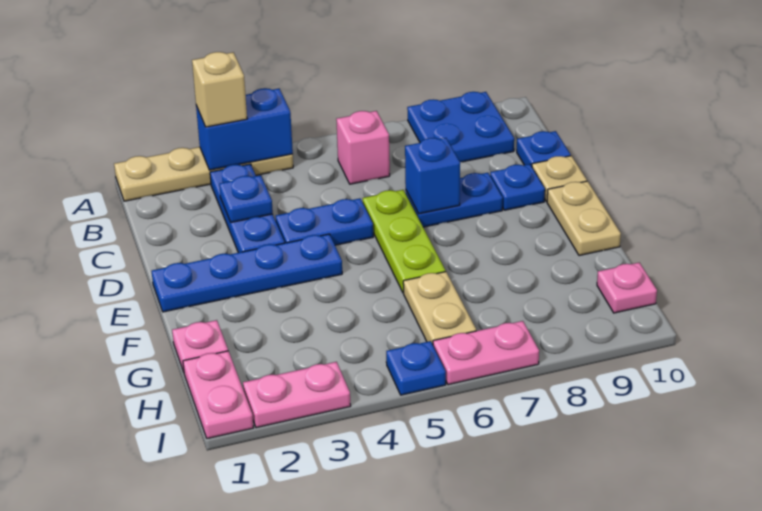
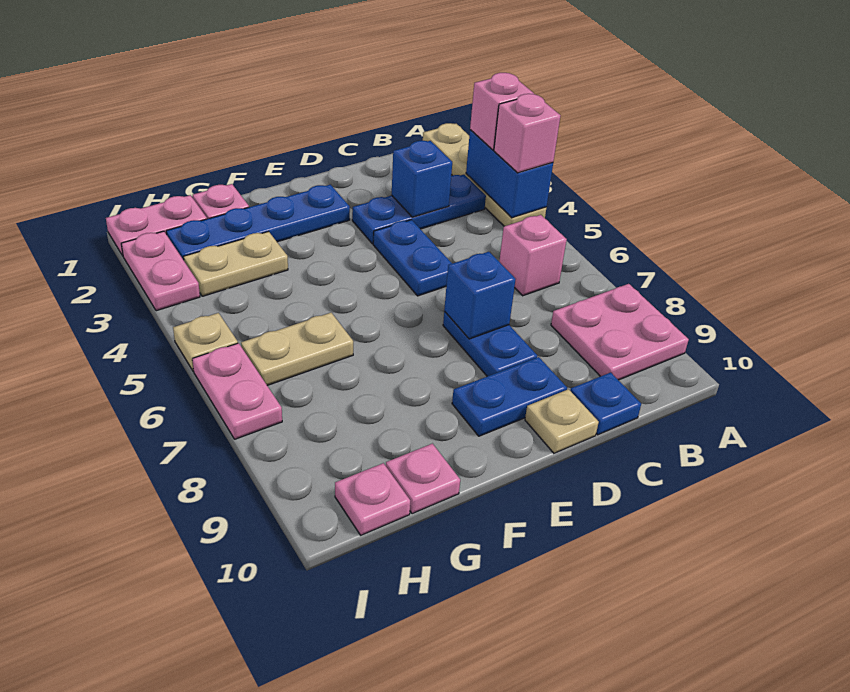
tan 1x1 brick [192,52,247,127] -> pink 1x1 brick [470,73,534,150]
none -> pink 1x1 brick [494,94,561,173]
blue 2x2 plate [407,92,514,162] -> pink 2x2 plate [551,284,689,380]
blue 1x1 plate [219,175,273,222] -> blue 1x1 brick [392,141,452,217]
lime 1x3 plate [363,190,446,293] -> none
blue 1x1 plate [490,164,545,210] -> blue 1x2 plate [452,357,567,436]
blue 1x4 plate [152,234,342,312] -> blue 1x4 plate turned to [166,185,350,260]
tan 1x2 plate [547,181,621,256] -> tan 1x2 plate moved to [184,232,288,296]
none -> pink 1x1 plate [386,444,460,514]
blue 1x1 plate [386,341,446,395] -> tan 1x1 plate [173,313,238,371]

